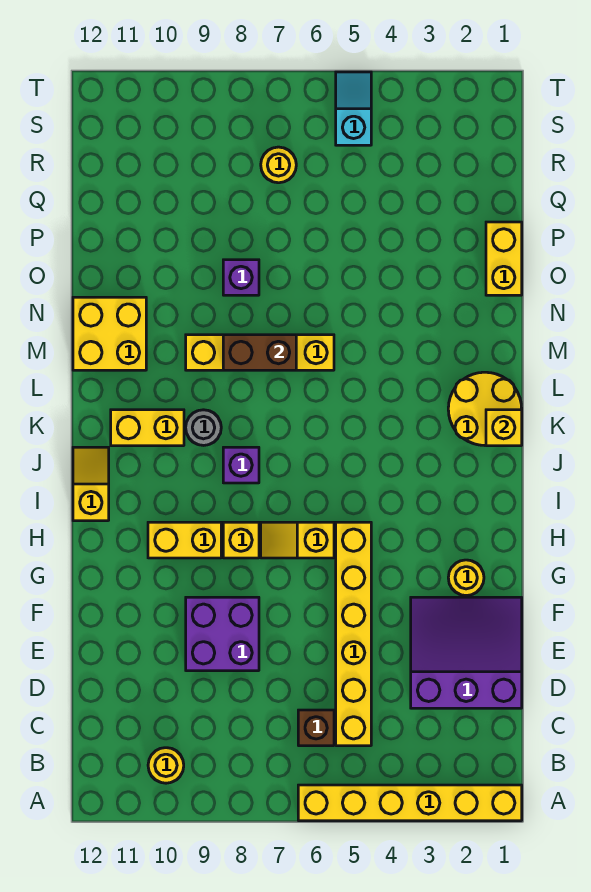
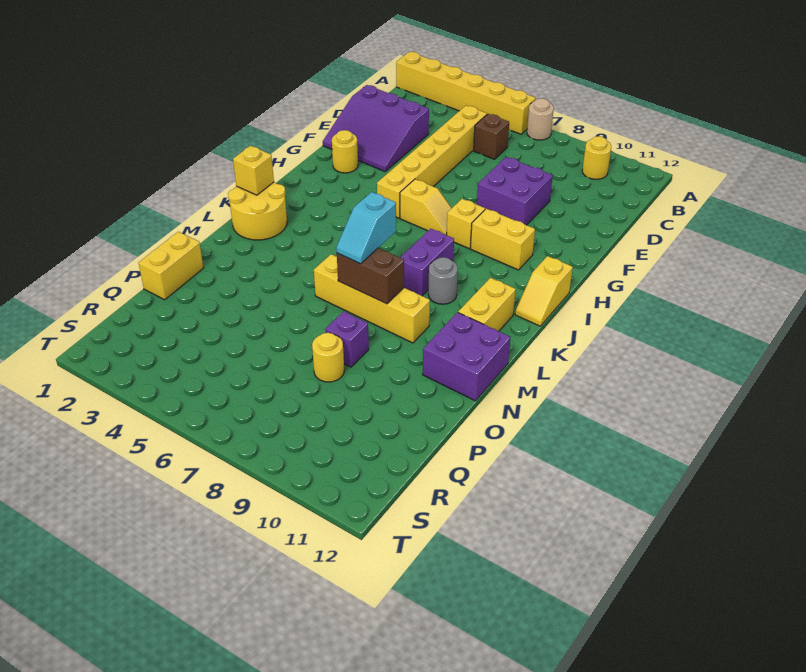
none -> tan 1x1 round brick [527,98,554,140]
purple 1x1 brick [223,447,259,483] -> purple 1x2 brick [400,229,454,296]
yellow 1x2 brick [111,410,184,446] -> yellow 1x2 brick turned to [458,278,516,331]
yellow 2x2 brick [73,297,146,370] -> purple 2x2 brick [423,312,510,401]
yellow 1x1 round brick [261,147,296,183] -> yellow 1x1 round brick moved to [312,333,344,382]
cyan 1x2 slope [336,72,371,145] -> cyan 1x2 slope moved to [336,192,396,264]

